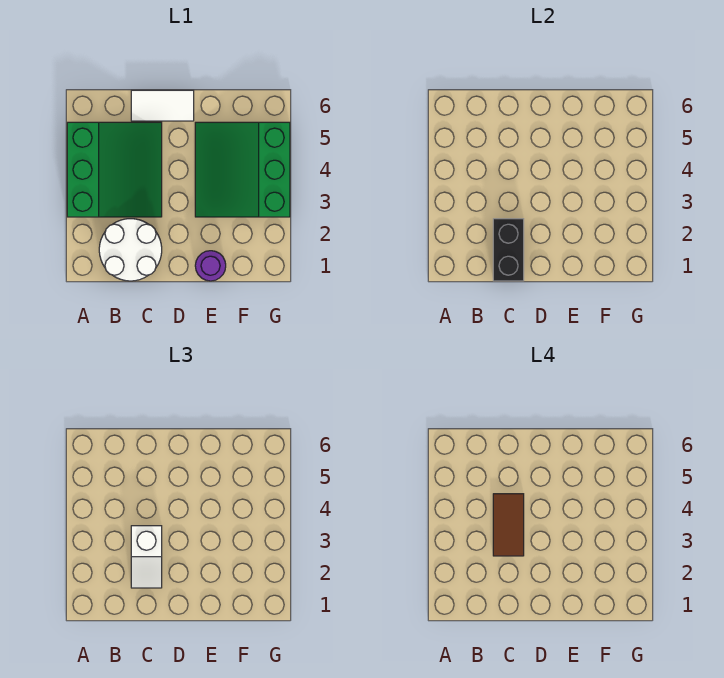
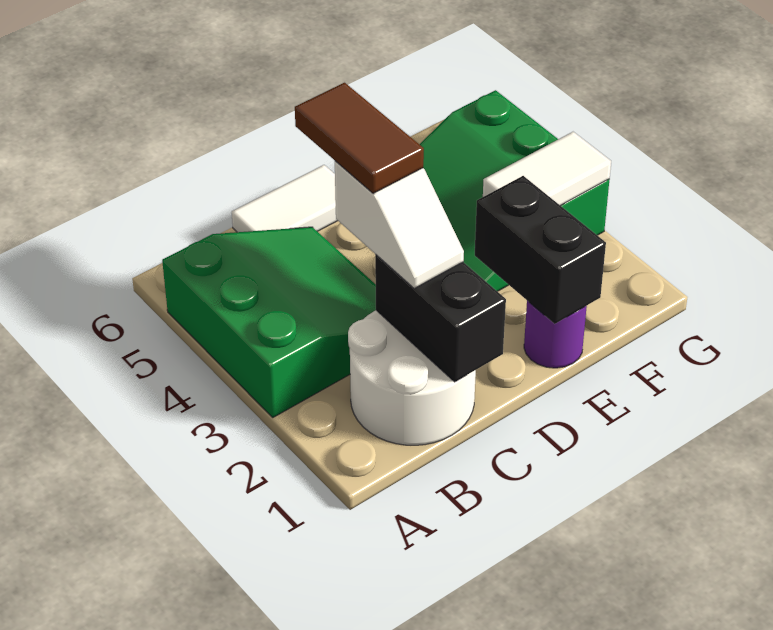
none -> black 1x2 brick [475,176,606,324]
none -> white 1x2 tile [483,132,611,206]

